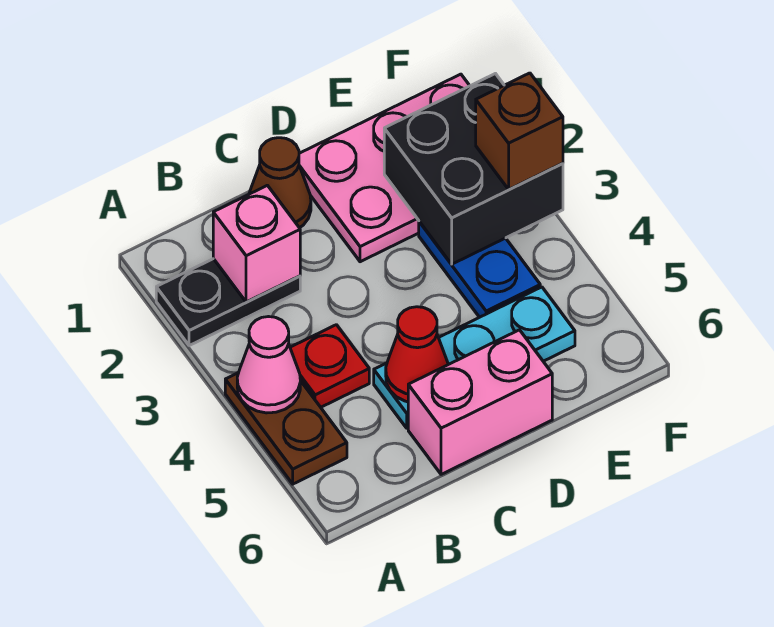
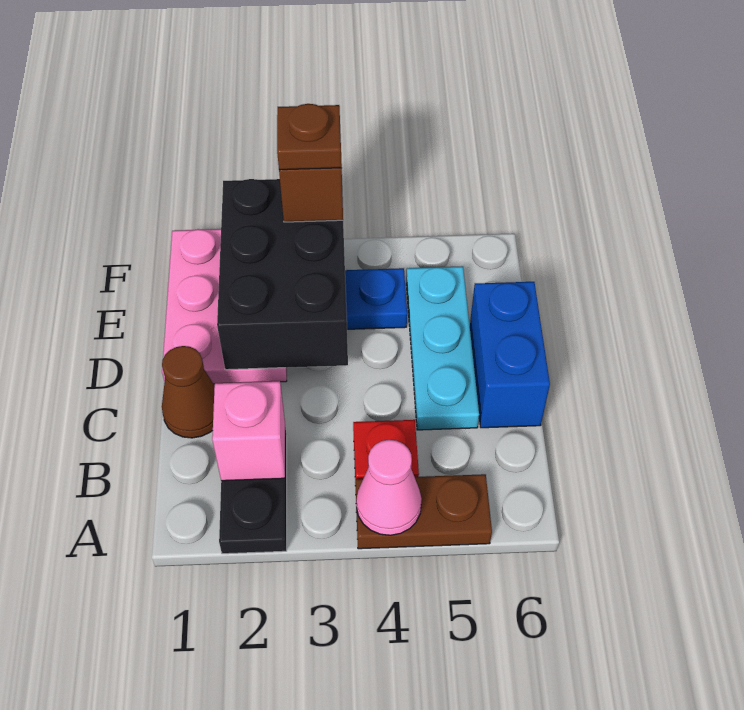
red 1x1 cone [386,307,448,402] -> none
pink 1x2 brick [408,330,552,474] -> blue 1x2 brick [470,282,550,428]
black 2x2 brick [384,74,563,264] -> black 2x3 brick [217,179,348,370]
none -> brown 1x1 plate [277,104,342,170]

